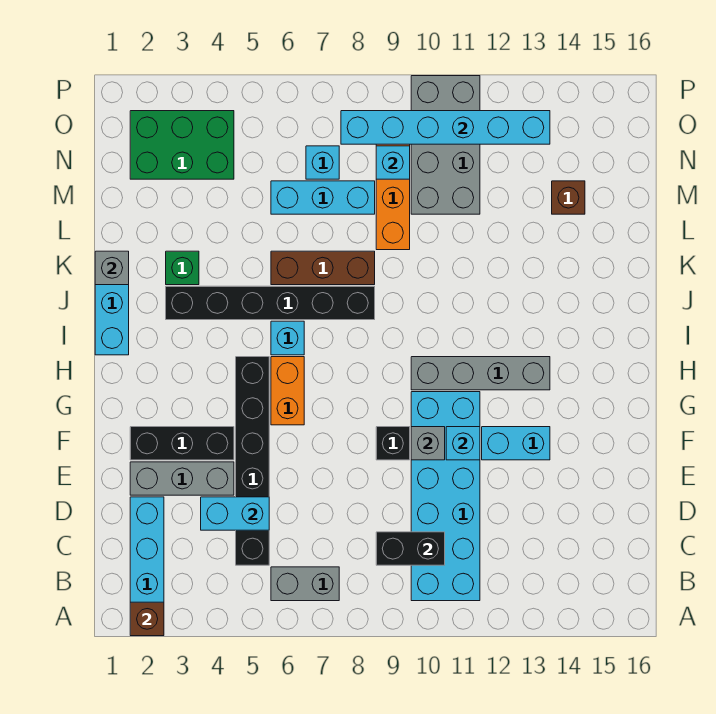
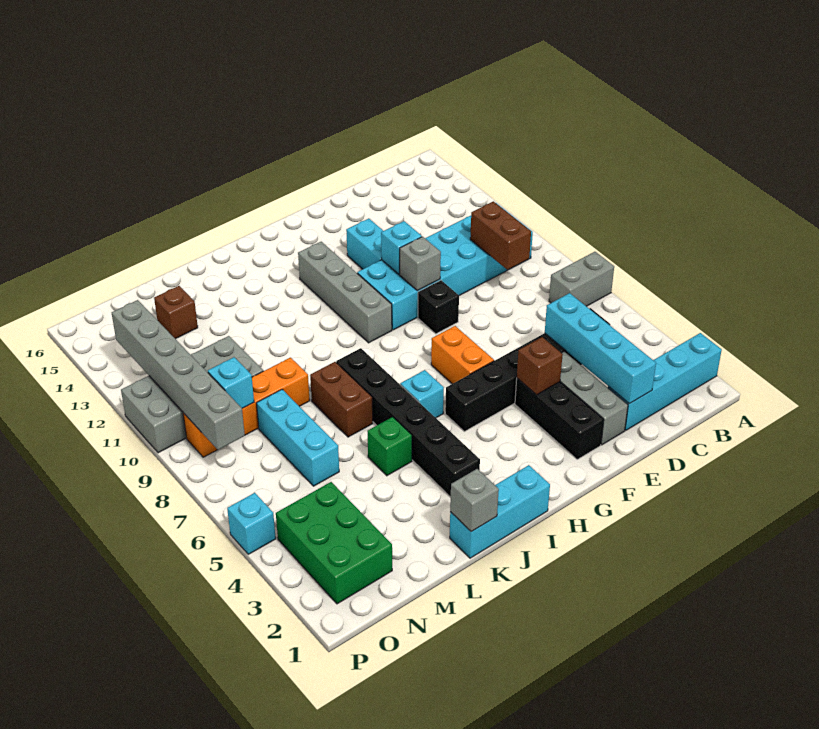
brown 1x1 brick [130,602,164,636] -> brown 1x1 brick moved to [517,337,563,395]
grey 1x2 brick [271,567,339,601] -> grey 1x2 brick turned to [549,252,614,306]
black 1x2 brick [376,532,445,565] -> brown 1x2 brick [470,201,531,270]
cyan 1x2 brick [201,497,269,530] -> cyan 1x4 brick [545,293,656,404]
orange 1x2 brick [271,357,304,425] -> orange 1x2 brick turned to [431,326,494,384]
green 1x1 brick [166,251,199,285] -> green 1x1 brick moved to [367,417,412,476]
brown 1x3 brick [271,251,375,285] -> brown 1x2 brick [310,362,373,437]
cyan 1x1 brick [306,146,339,179] -> cyan 1x1 brick moved to [227,493,276,554]
cyan 1x6 brick [341,111,550,144] -> grey 1x6 brick [112,300,245,450]

